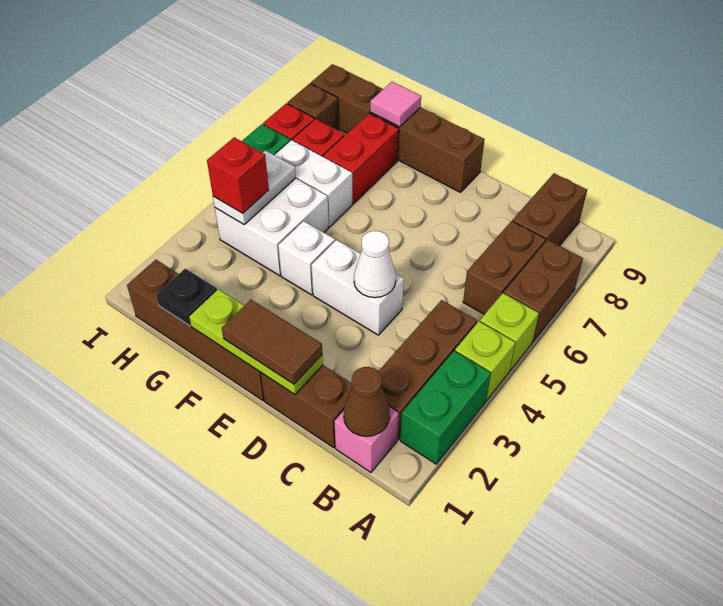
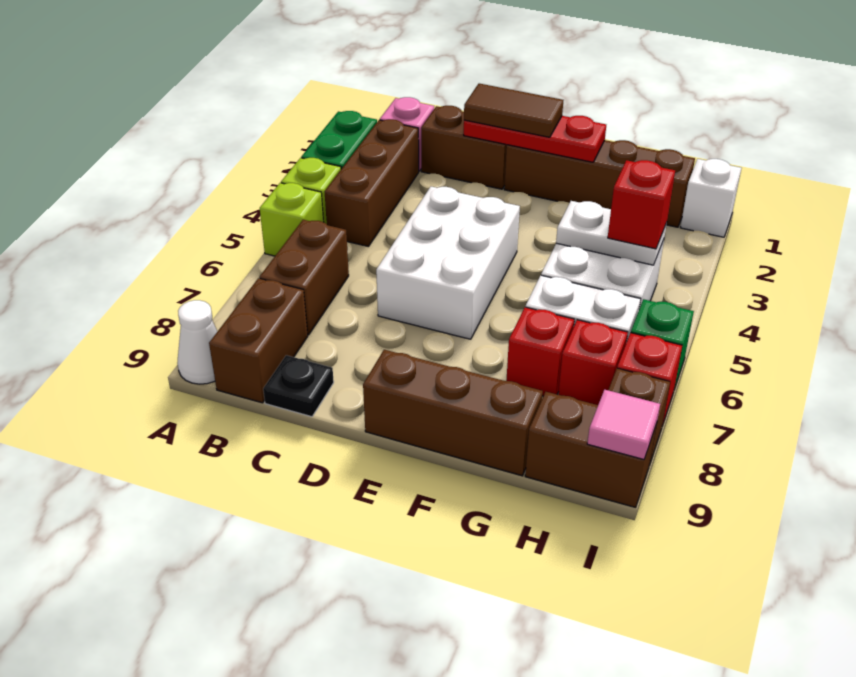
brown 1x2 brick [504,240,583,342] -> none
brown 1x1 cone [344,367,390,436] -> none
lime 1x3 plate [189,289,323,394] -> red 1x3 plate [464,116,606,162]
white 1x2 brick [311,240,404,335] -> white 2x3 brick [376,187,520,339]
white 1x1 cone [354,231,396,298] -> white 1x1 cone moved to [177,300,217,384]
white 1x1 brick [278,221,335,295] -> white 1x1 brick moved to [680,159,741,237]
black 1x1 plate [156,269,217,326] -> black 1x1 plate moved to [263,355,334,417]
red 1x2 brick [323,114,399,204] -> red 1x1 brick [506,307,574,396]
pink 1x1 tile [370,82,421,127] -> pink 1x1 tile moved to [587,390,660,459]
white 1x2 plate [213,151,296,224] -> white 1x2 plate turned to [556,201,667,265]

